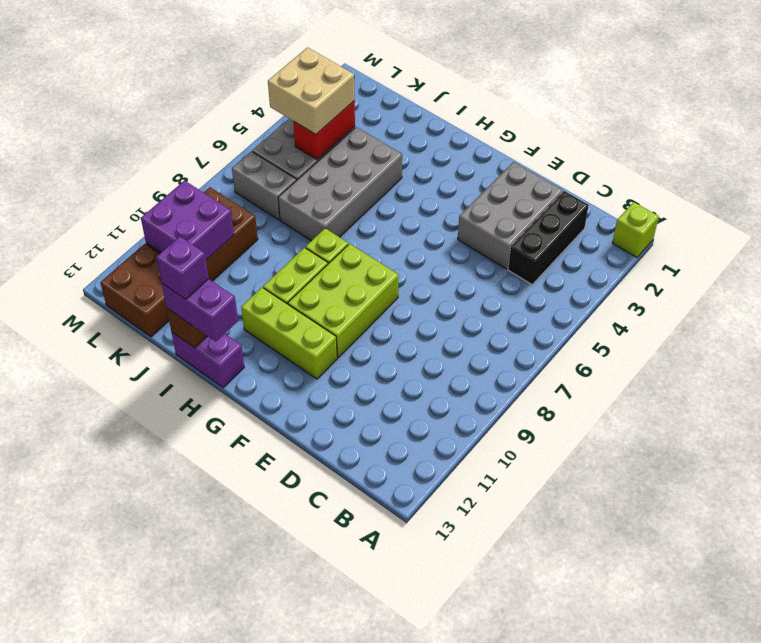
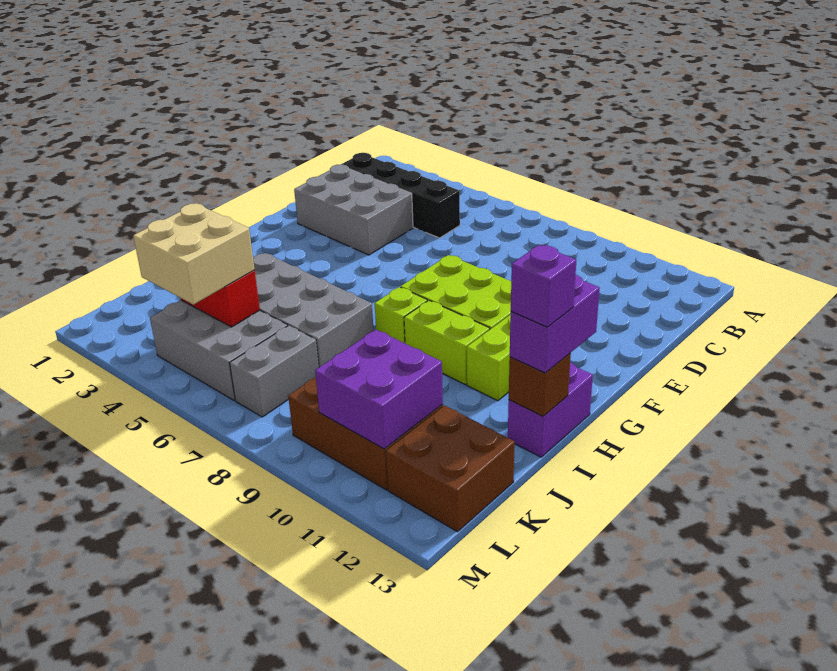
lime 1x1 brick [613,202,659,257] -> none
black 1x3 brick [508,191,589,284] -> black 1x4 brick [342,153,460,238]

